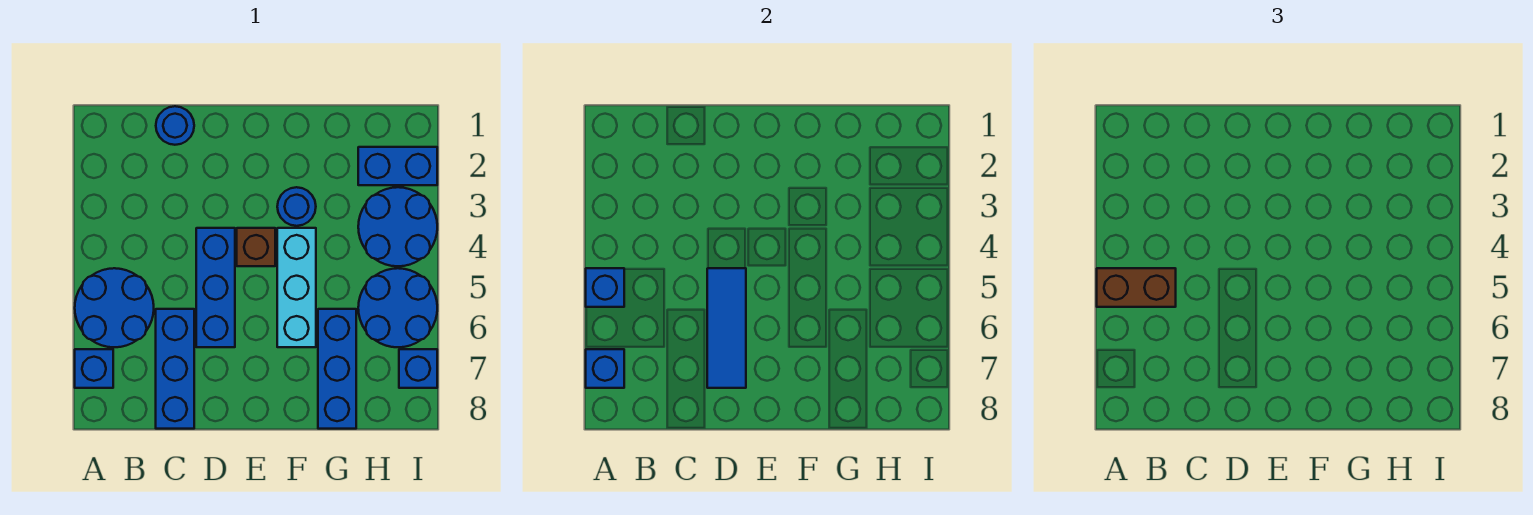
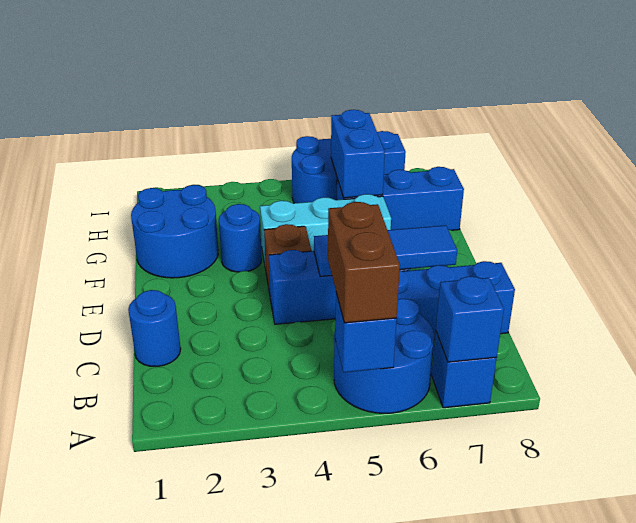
blue 1x2 brick [358,147,437,185] -> blue 1x2 brick moved to [331,110,385,198]
blue 2x2 round brick [358,187,437,266] -> blue 2x2 round brick moved to [131,185,218,278]

